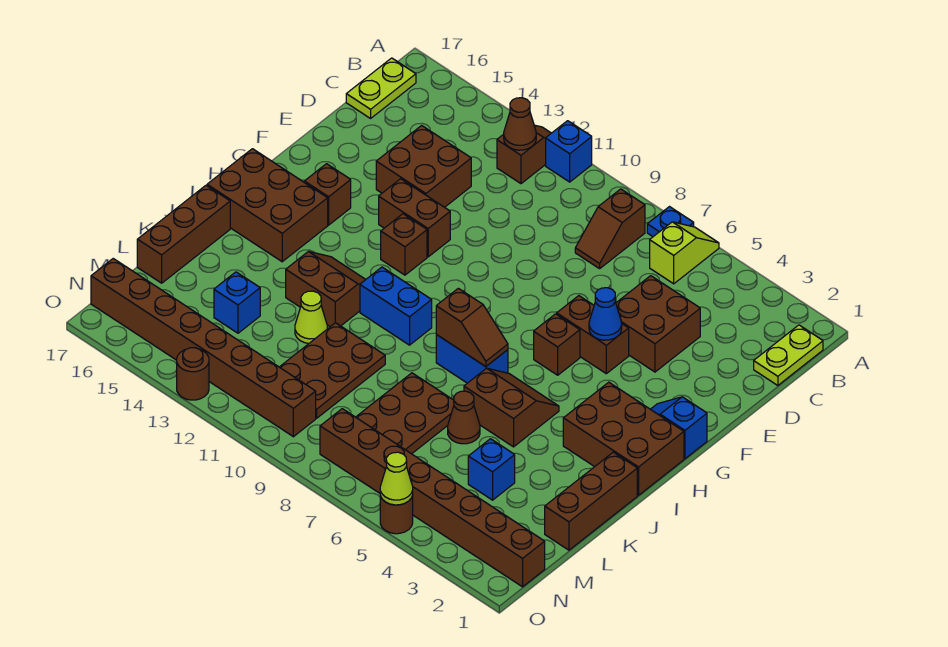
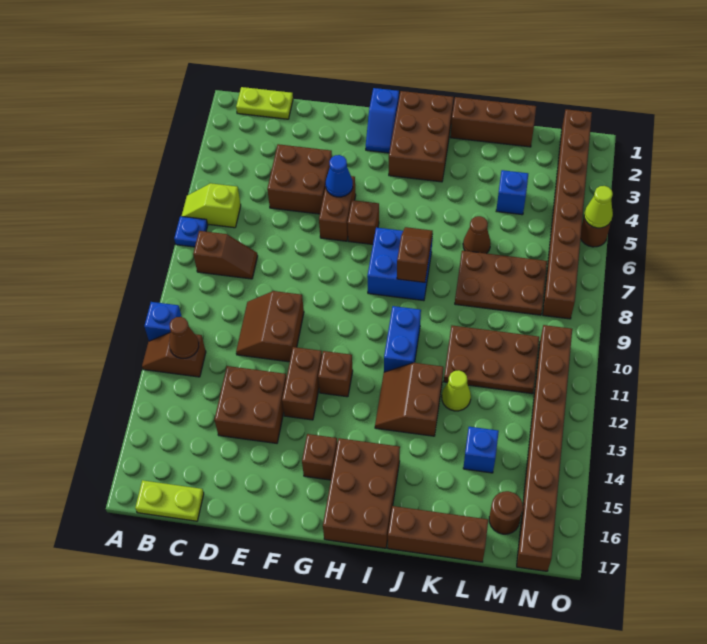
brown 2x2 slope [464,368,559,447] -> brown 2x2 slope moved to [236,291,304,362]
blue 1x2 brick [436,335,508,383] -> blue 2x2 brick [367,227,432,301]
brown 1x1 round brick [177,348,209,400] -> brown 1x1 round brick moved to [489,491,523,534]

